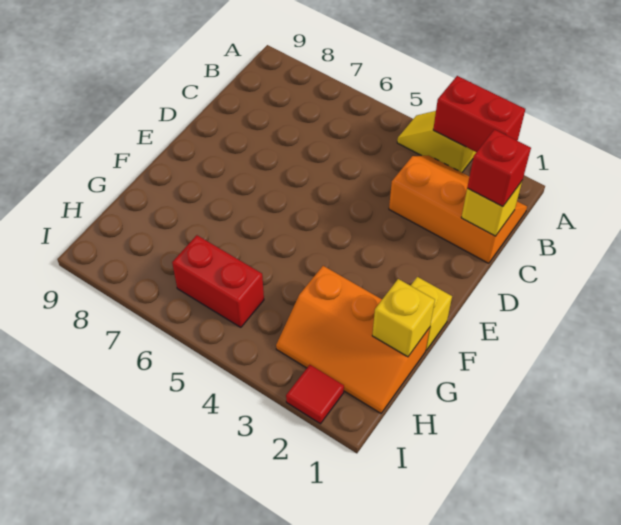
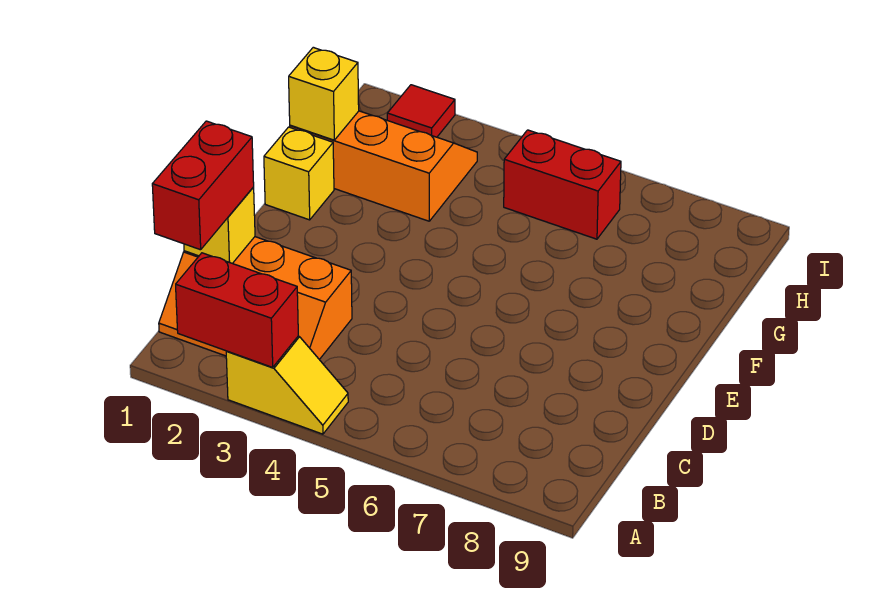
red 1x1 brick [467,130,531,206] -> red 1x2 brick [152,121,254,250]

